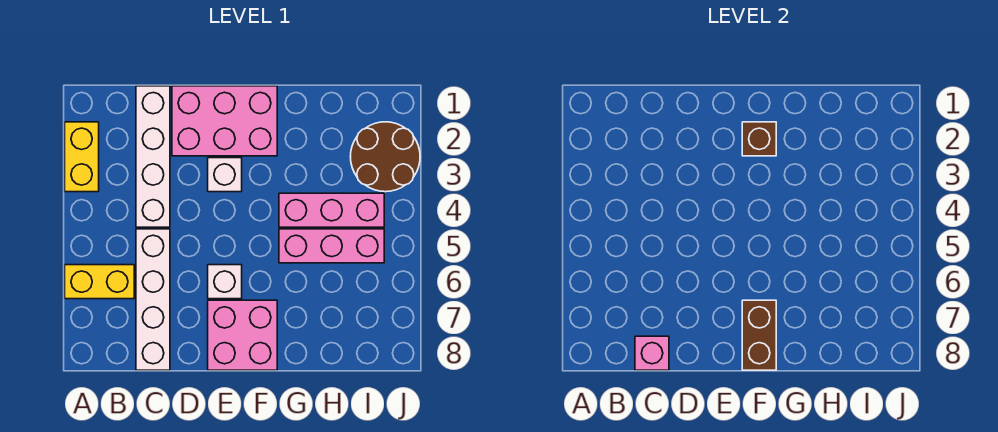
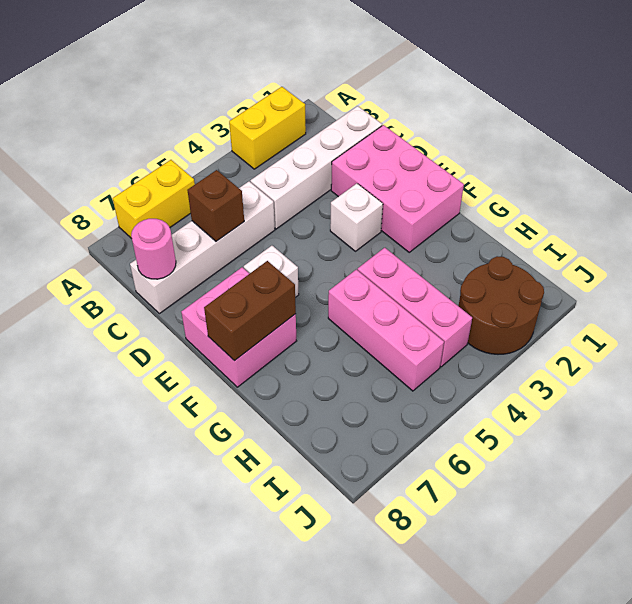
yellow 1x2 brick [65,265,134,299] -> yellow 1x2 brick turned to [113,160,195,239]
pink 1x1 brick [635,336,669,370] -> pink 1x1 round brick [131,219,176,279]
brown 1x1 brick [742,122,776,156] -> brown 1x1 brick moved to [187,170,244,241]

